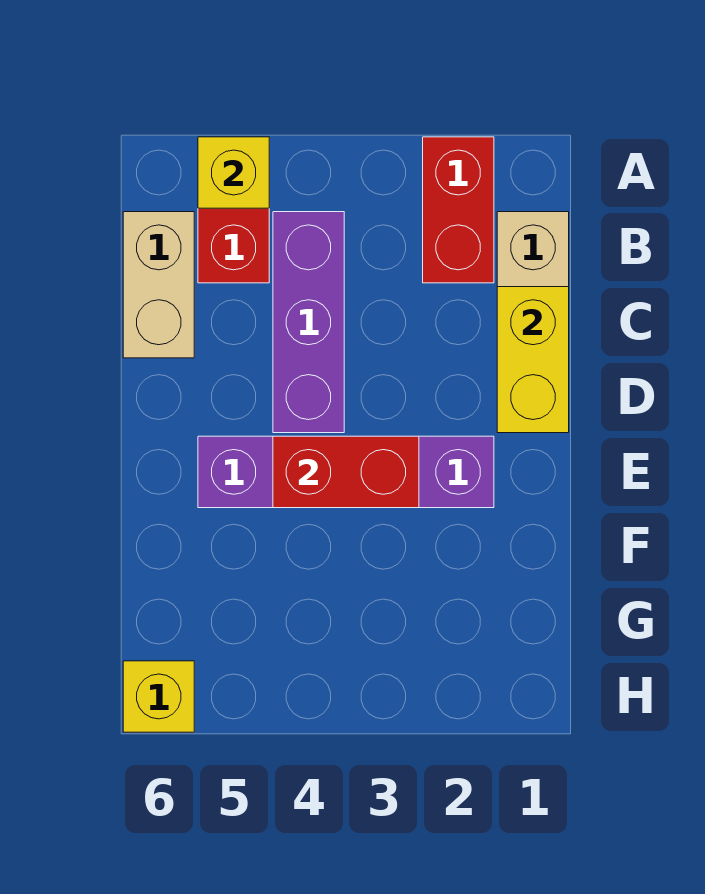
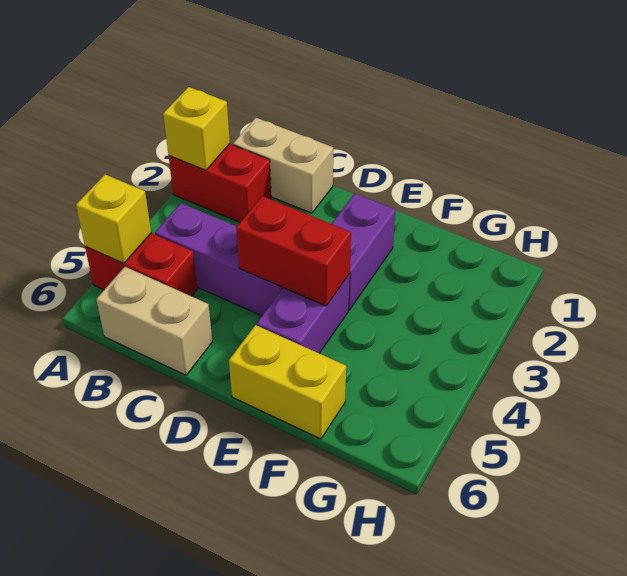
yellow 1x2 brick [497,287,569,433] -> yellow 1x2 brick moved to [229,325,346,439]
red 1x2 brick [273,436,419,508] -> red 1x2 brick turned to [236,196,351,306]
yellow 1x1 brick [123,661,194,732] -> yellow 1x1 brick moved to [163,87,230,170]

